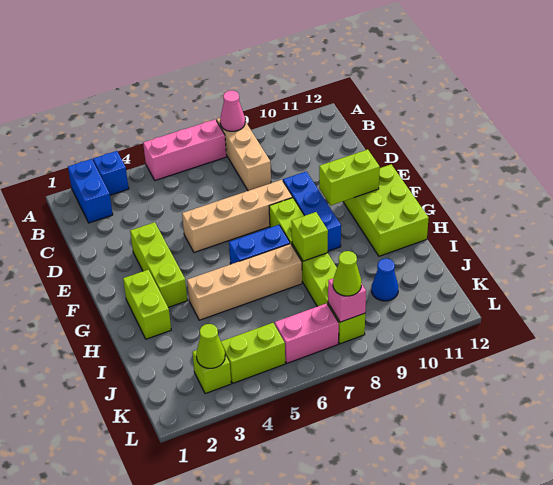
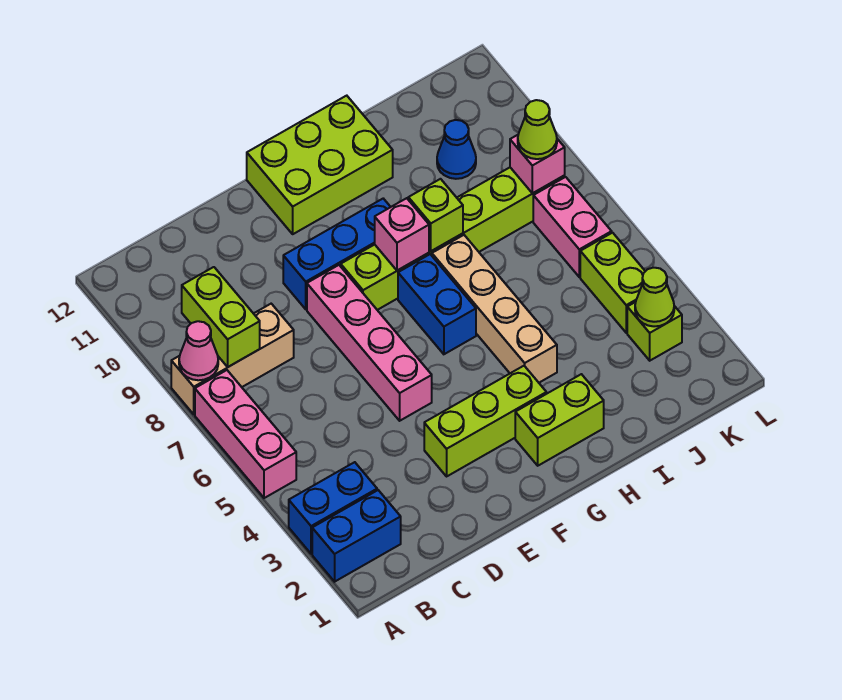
blue 1x1 brick [93,151,129,195] -> blue 1x2 brick [289,462,377,554]
tan 1x4 brick [182,180,293,252] -> pink 1x4 brick [307,265,432,421]
lime 1x2 brick [319,149,380,206] -> lime 1x2 brick moved to [182,267,260,367]
none -> pink 1x1 brick [375,198,429,271]

